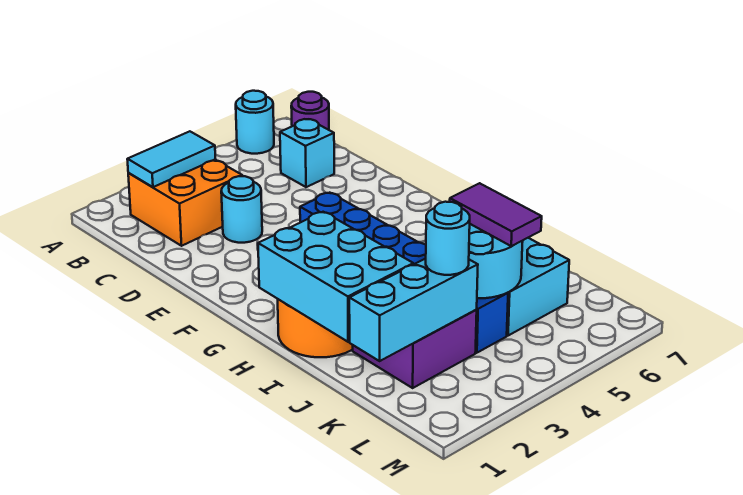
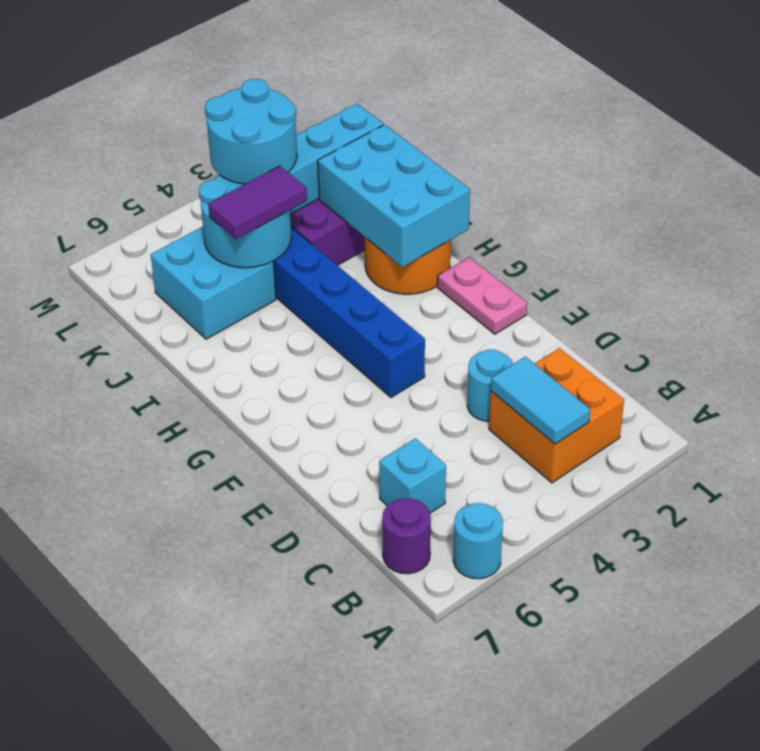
cyan 1x2 tile [127,131,215,187] -> cyan 1x2 tile turned to [491,357,590,444]
none -> pink 1x2 plate [437,257,527,334]
purple 1x2 tile [450,183,542,246] -> purple 1x2 tile turned to [208,166,307,239]
cyan 1x1 round brick [426,202,470,275] -> cyan 2x2 round brick [205,79,297,184]

